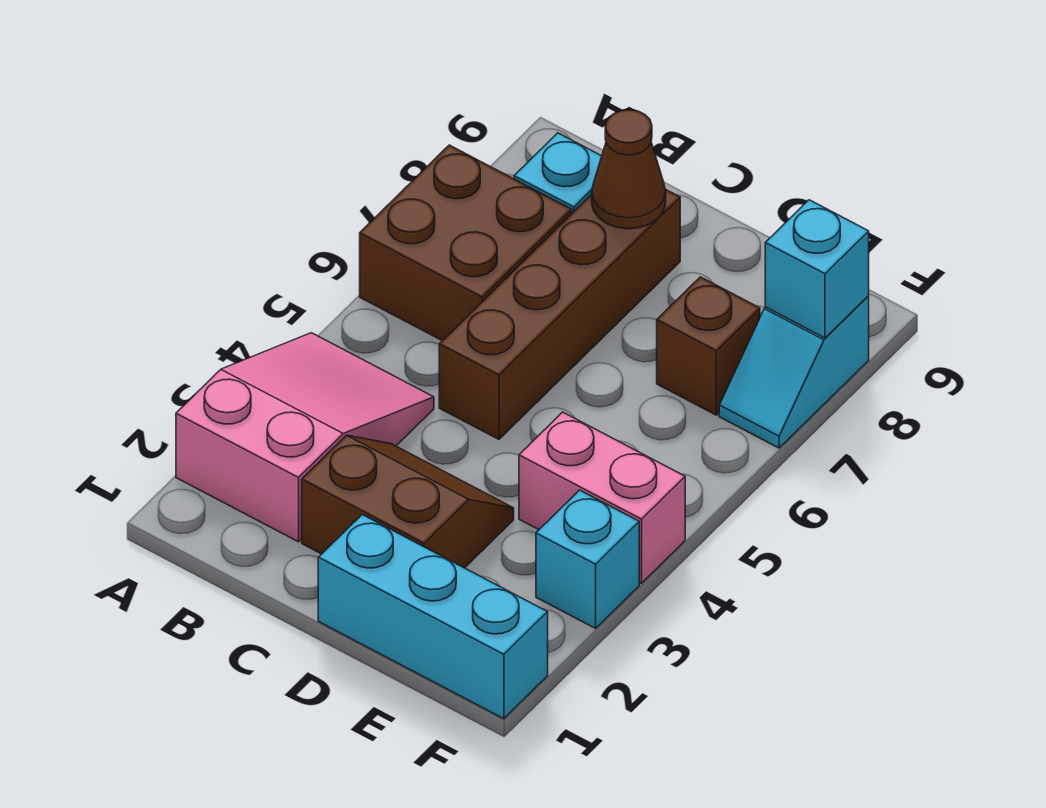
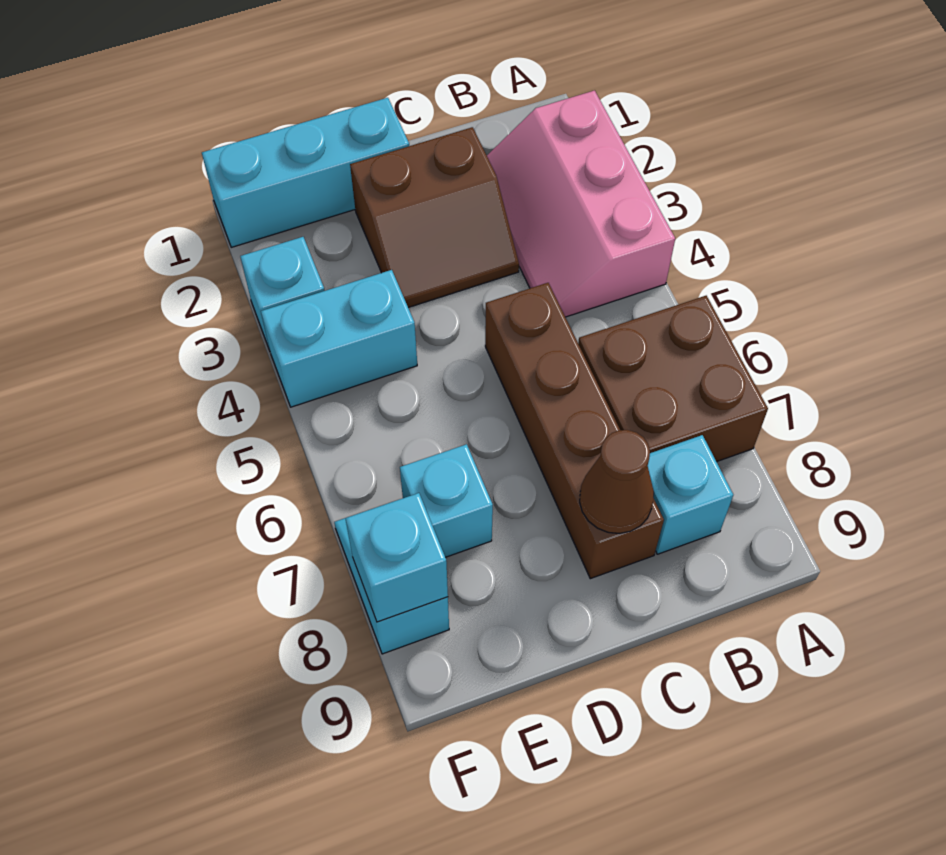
pink 2x3 slope [176,333,434,542] -> pink 2x3 slope turned to [487,91,675,317]
pink 1x2 brick [519,412,685,583] -> cyan 1x2 brick [261,270,417,407]
brown 1x1 brick [657,277,760,415] -> cyan 1x1 brick [400,444,493,557]

